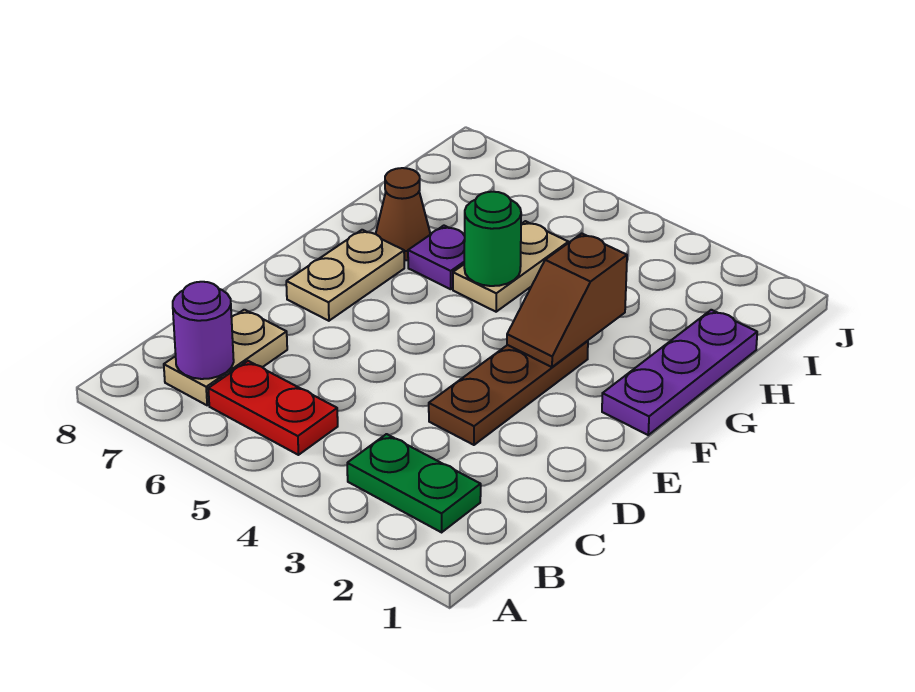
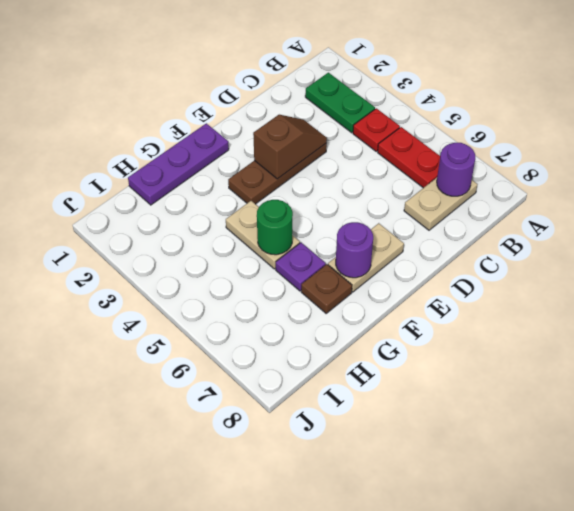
none -> red 1x1 plate [353,108,400,151]
brown 1x2 slope [507,234,627,367] -> brown 1x2 slope moved to [253,115,327,179]
none -> purple 1x1 round brick [336,222,373,278]
tan 1x2 plate [453,221,568,312] -> tan 1x2 plate turned to [226,201,300,269]
brown 1x1 cone [376,168,430,260] -> brown 1x1 plate [301,264,352,313]

